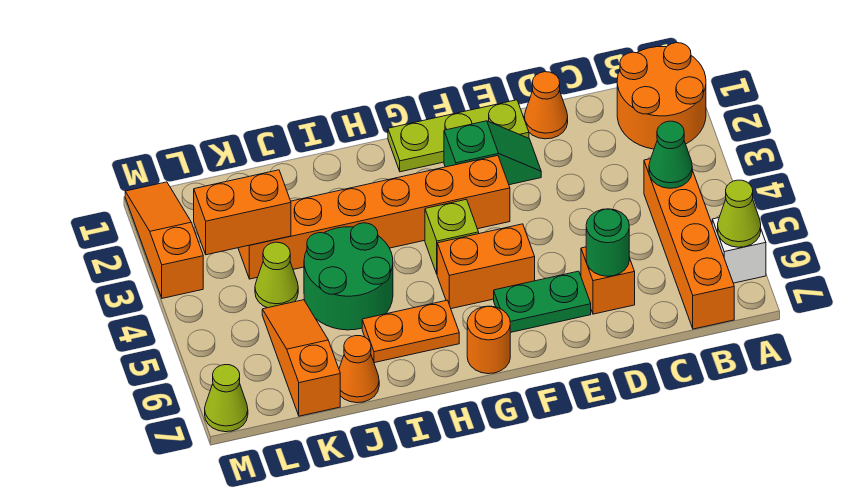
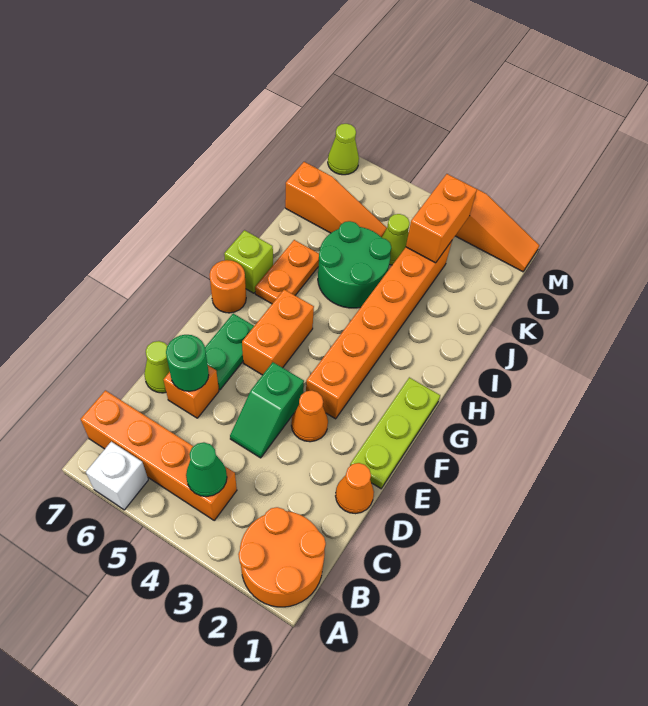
lime 1x1 cone [718,180,761,247] -> lime 1x1 cone moved to [144,341,170,393]
green 1x2 slope [444,121,541,185] -> green 1x2 slope moved to [230,362,304,458]
lime 1x1 brick [425,199,479,274] -> lime 1x1 brick moved to [224,230,273,293]
orange 1x1 cone [339,336,379,403] -> orange 1x1 cone moved to [291,390,328,442]

